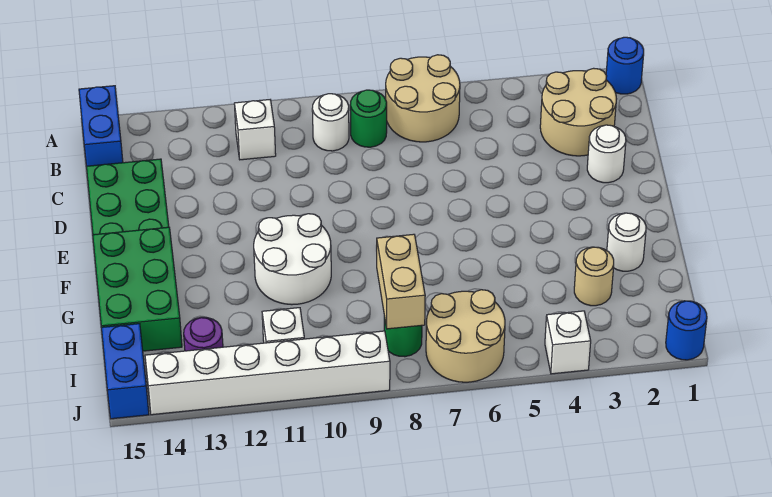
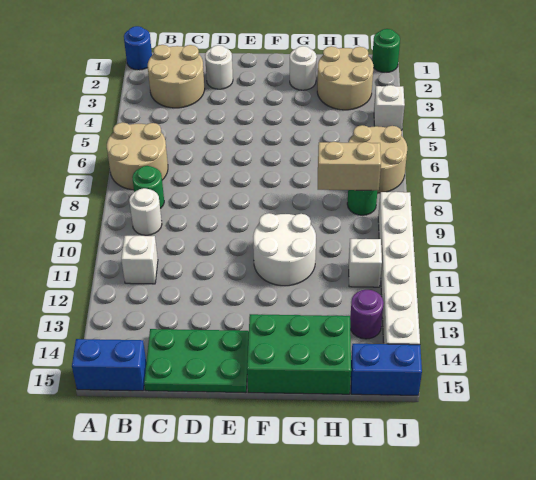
tan 1x1 round brick [574,247,614,306] -> tan 2x2 round brick [317,46,374,110]
blue 1x1 round brick [666,301,707,360] -> green 1x1 round brick [372,29,400,73]

